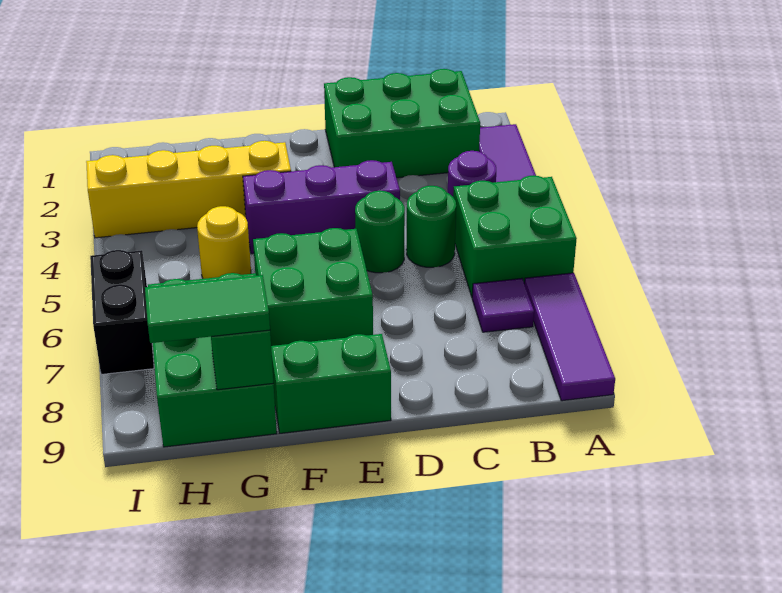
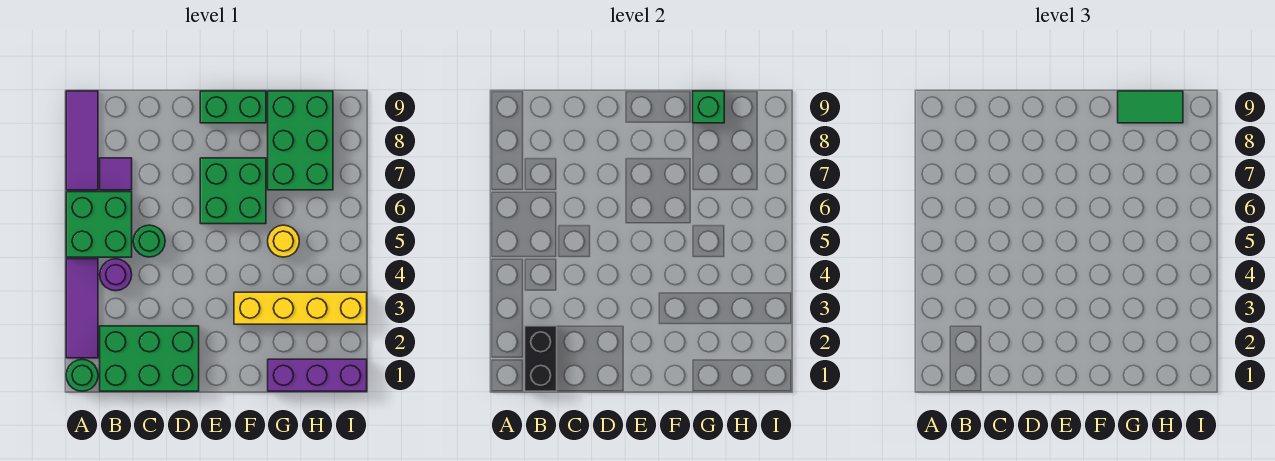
purple 1x3 brick [243,160,400,254] -> purple 1x3 brick moved to [268,359,367,391]
green 1x1 round brick [355,191,405,273] -> green 1x1 round brick moved to [66,360,98,391]
black 1x2 brick [90,250,154,375] -> black 1x2 brick moved to [525,326,557,391]

